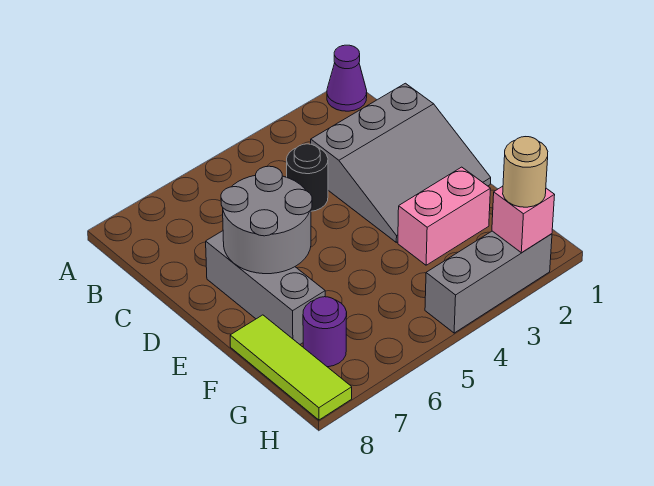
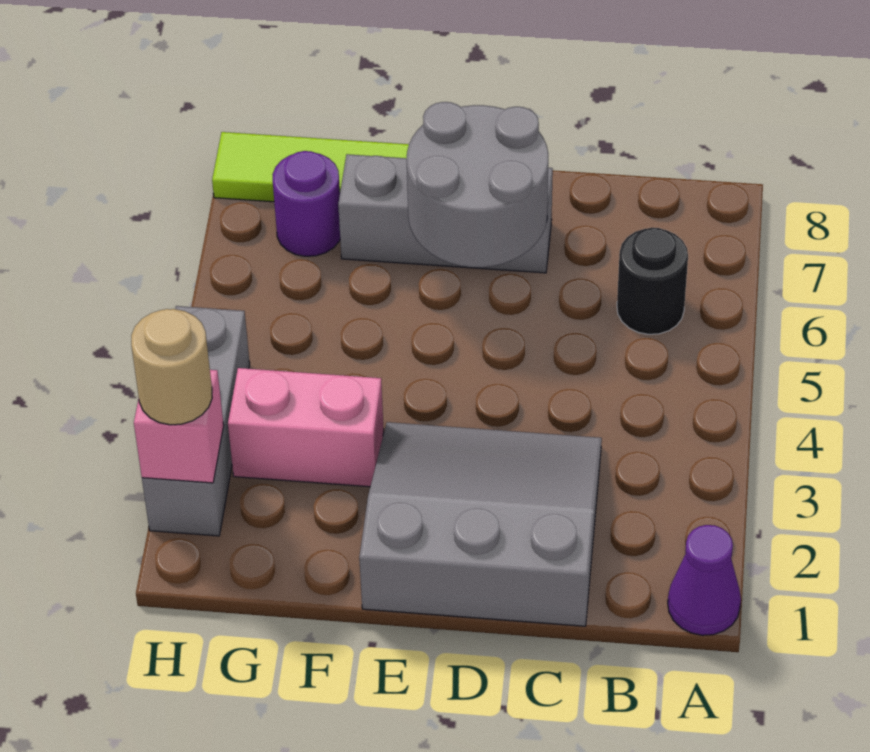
grey 3x3 slope [311,83,491,242] -> grey 3x3 slope turned to [359,422,602,626]
black 1x1 round brick [287,144,328,211] -> black 1x1 round brick moved to [617,228,688,334]
pink 1x2 brick [398,167,490,265] -> pink 1x2 brick turned to [228,368,384,487]

